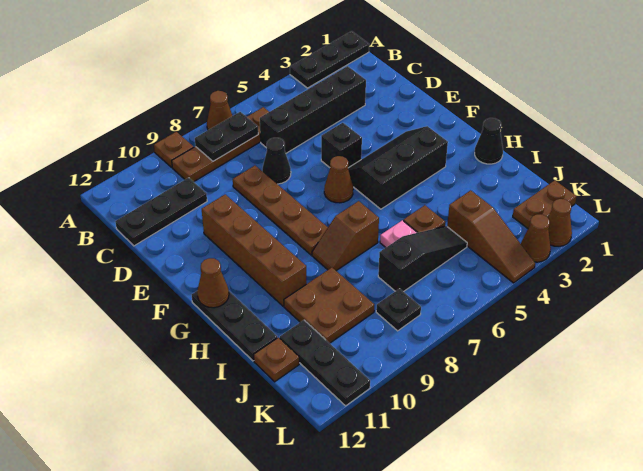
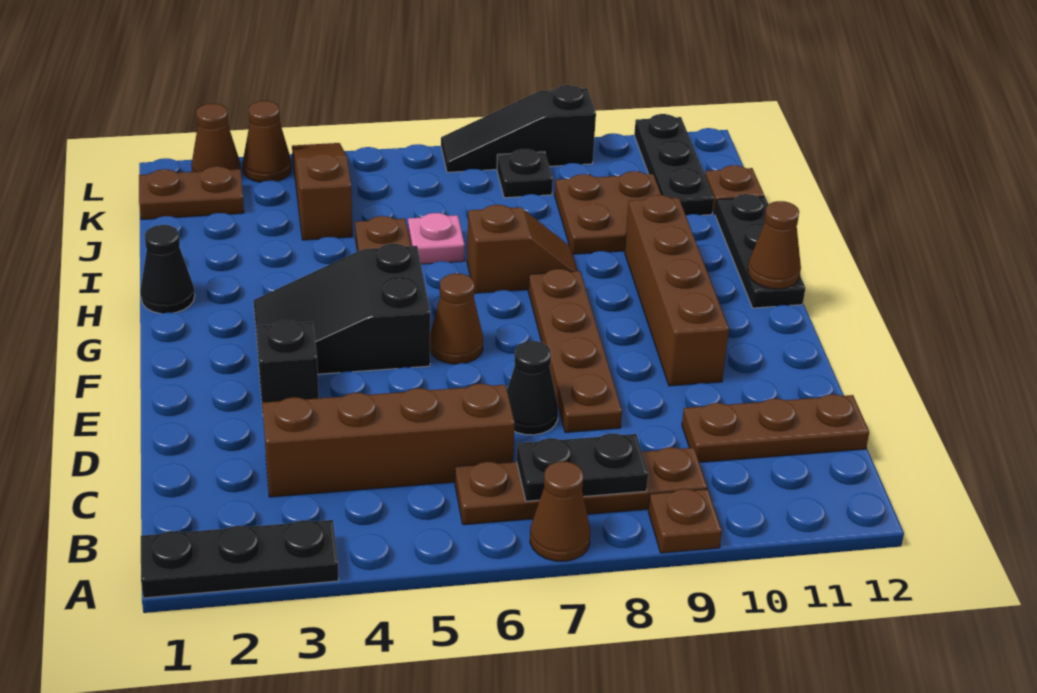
black 1x4 brick [260,66,366,153] -> brown 1x4 brick [262,384,515,497]
black 1x3 plate [115,178,207,246] -> brown 1x3 plate [682,394,869,463]
black 1x1 brick [321,123,362,168] -> black 1x1 brick moved to [256,321,319,414]
black 2x3 slope [348,126,448,209] -> black 2x3 slope turned to [254,244,430,374]
black 1x3 slope [378,226,467,292] -> black 1x3 slope moved to [441,85,596,172]

